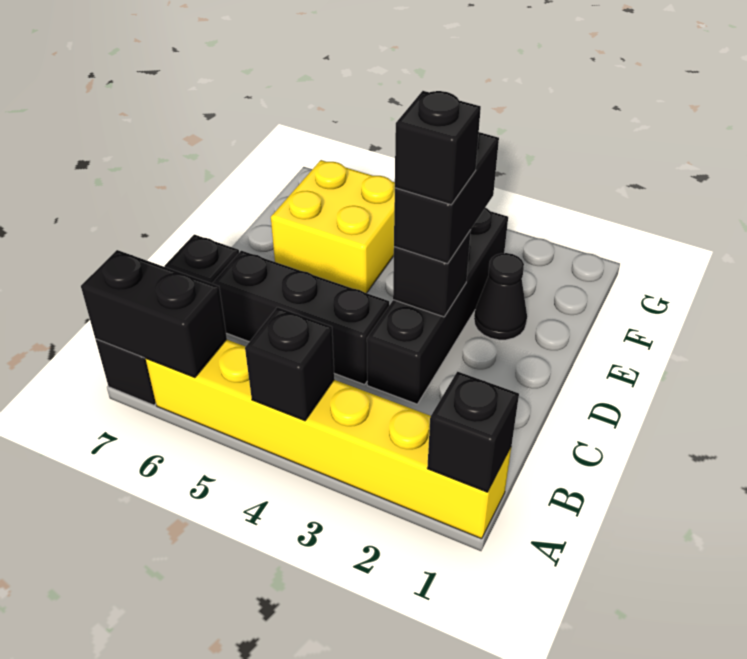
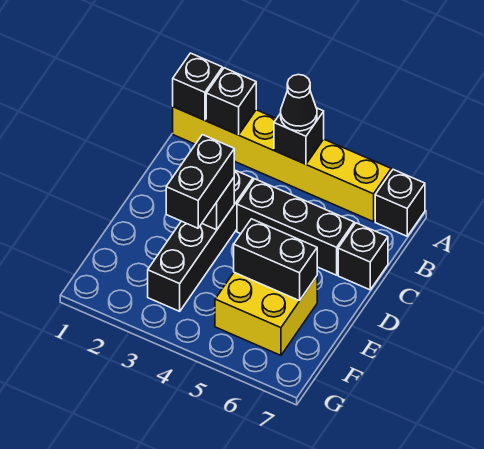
black 1x2 brick [81,250,227,378] -> black 1x2 brick moved to [234,219,317,301]
black 1x1 brick [395,91,481,205] -> black 1x1 brick moved to [206,68,256,135]
black 1x1 cone [474,253,527,340] -> black 1x1 cone moved to [281,75,317,131]

